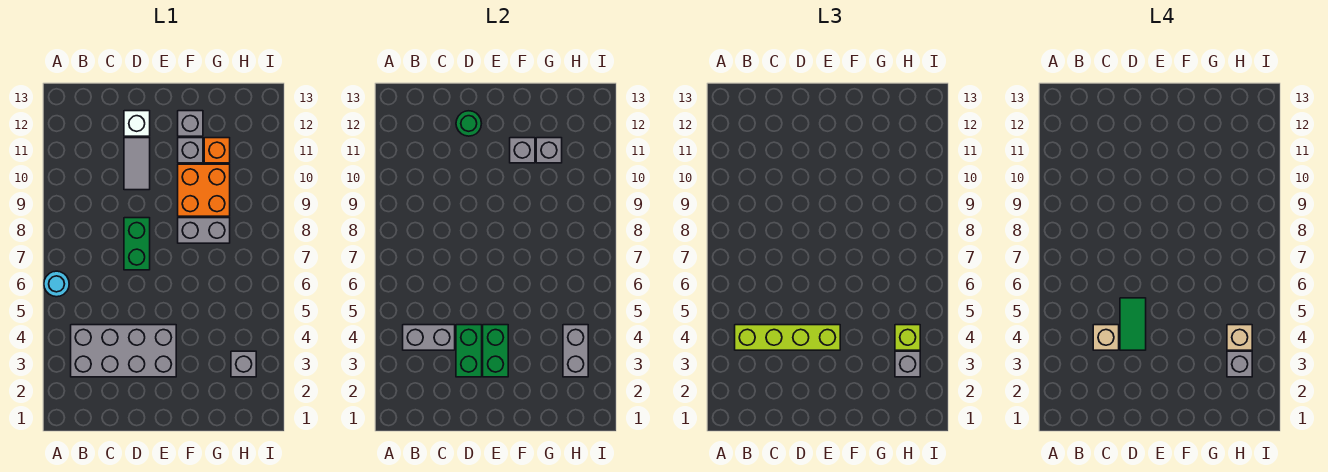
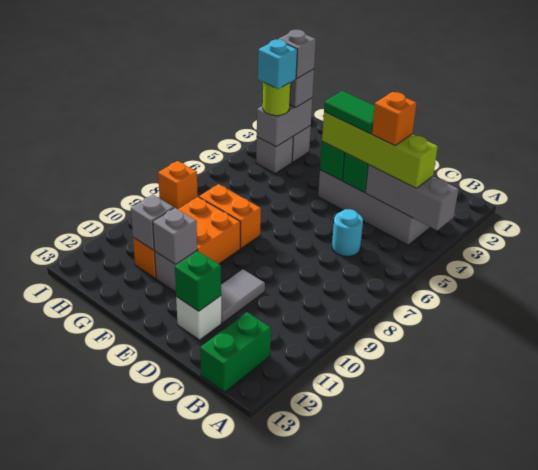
cyan 1x1 round brick [44,271,69,297] -> cyan 1x1 round brick moved to [332,209,363,256]
grey 1x2 brick [403,325,455,350] -> grey 1x3 brick [365,165,459,230]
tan 1x1 brick [1093,325,1119,350] -> orange 1x1 brick [372,92,417,146]
green 1x2 tile [1120,298,1146,350] -> green 1x2 tile turned to [324,91,375,133]
green 1x2 brick [124,218,150,270] -> green 1x2 brick moved to [200,312,271,392]
green 1x1 round brick [456,111,481,136] -> green 1x1 brick [175,251,221,311]
grey 1x2 brick [178,218,230,243] -> orange 1x2 brick [199,184,261,248]
grey 1x1 brick [178,111,203,136] -> grey 1x1 brick moved to [256,137,293,173]
lime 1x1 brick [895,325,920,350] -> lime 1x1 round brick [263,82,290,116]
tan 1x1 brick [1227,325,1252,350] -> cyan 1x1 brick [258,40,297,89]
none -> orange 1x1 brick [158,161,198,209]

